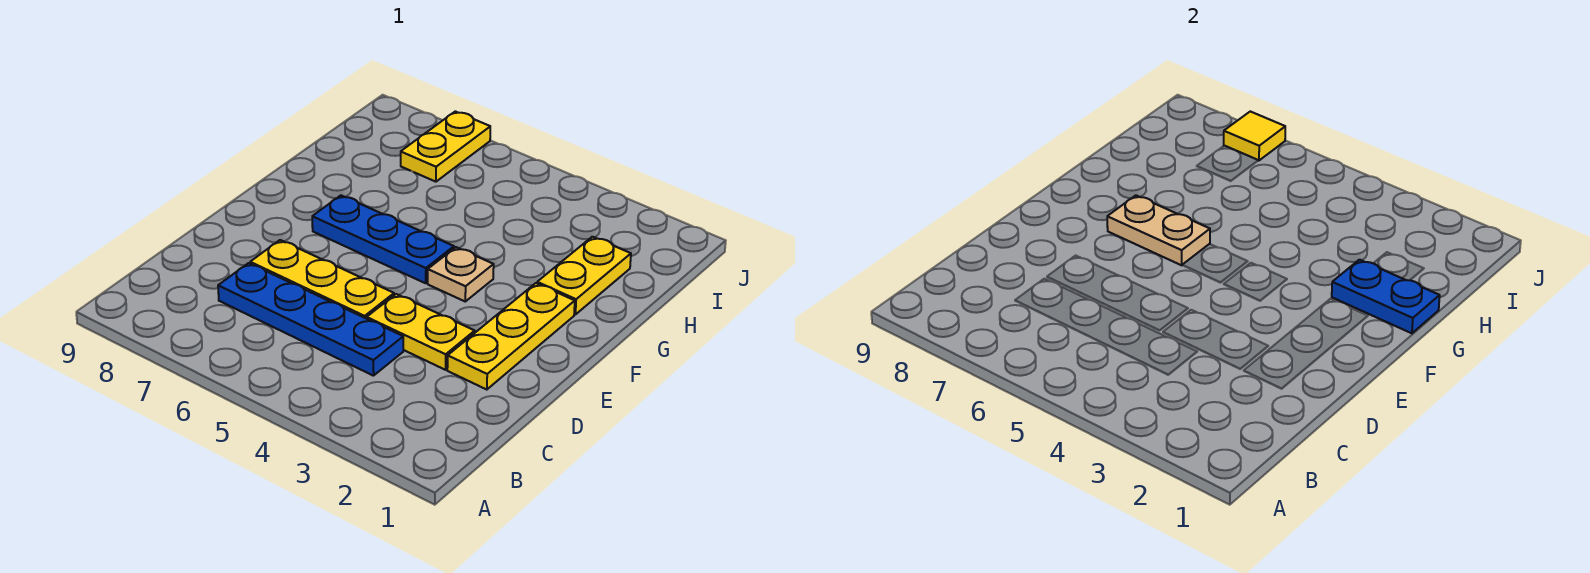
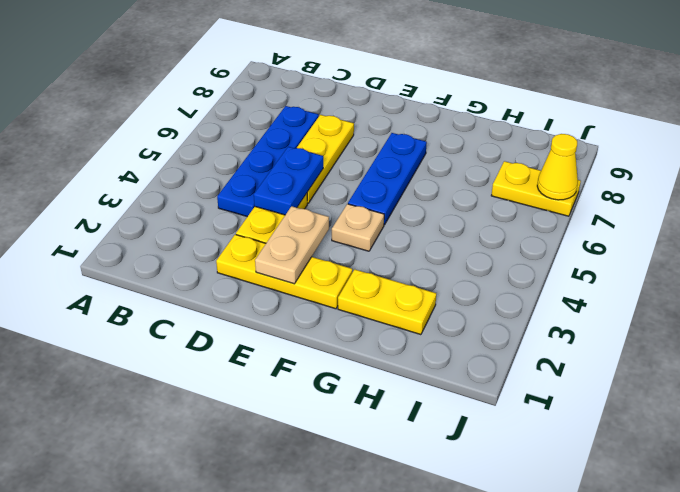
tan 1x2 plate [1107,195,1210,265] -> tan 1x2 plate moved to [255,206,329,284]
blue 1x2 plate [1332,260,1440,333] -> blue 1x2 plate moved to [254,147,323,215]
yellow 1x1 tile [1224,111,1285,161] -> yellow 1x1 cone [537,134,578,200]

